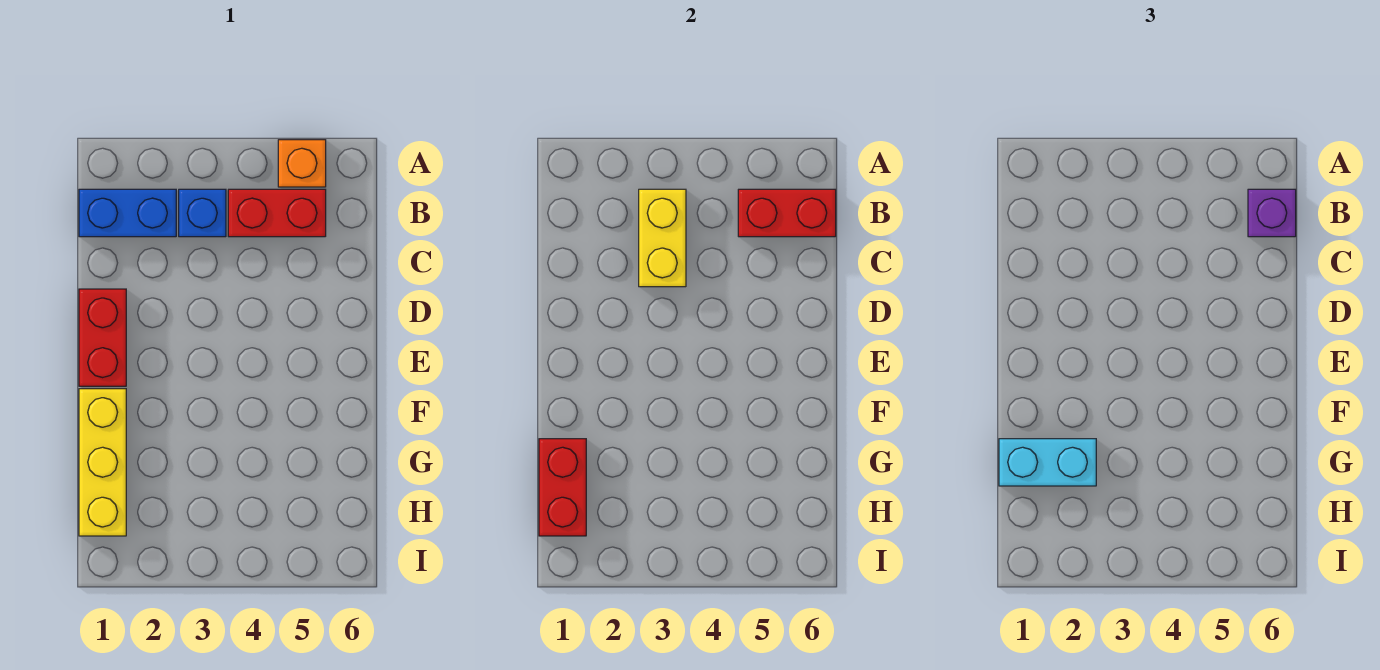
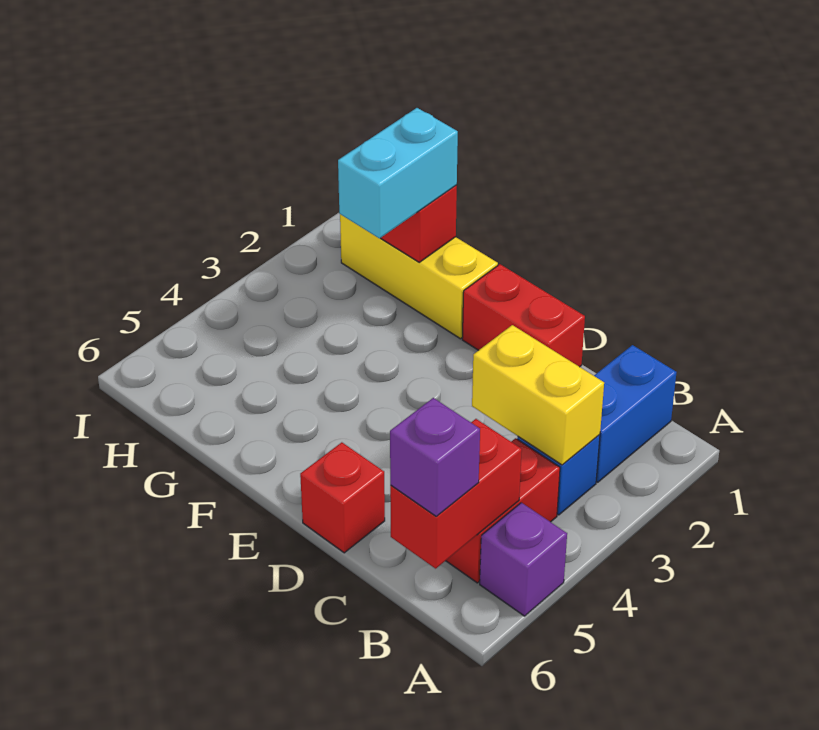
orange 1x1 brick [278,140,326,187] -> purple 1x1 brick [480,503,567,616]
none -> red 1x1 brick [300,442,385,553]

